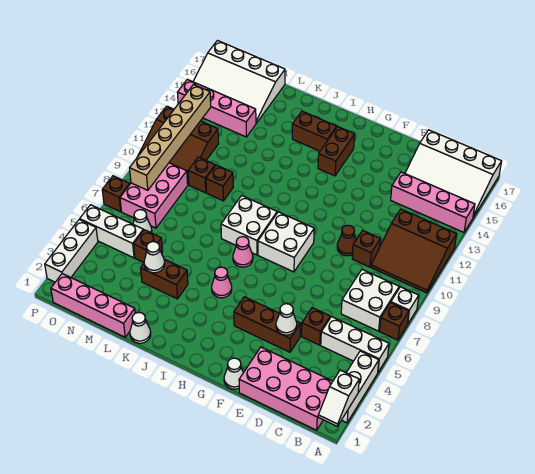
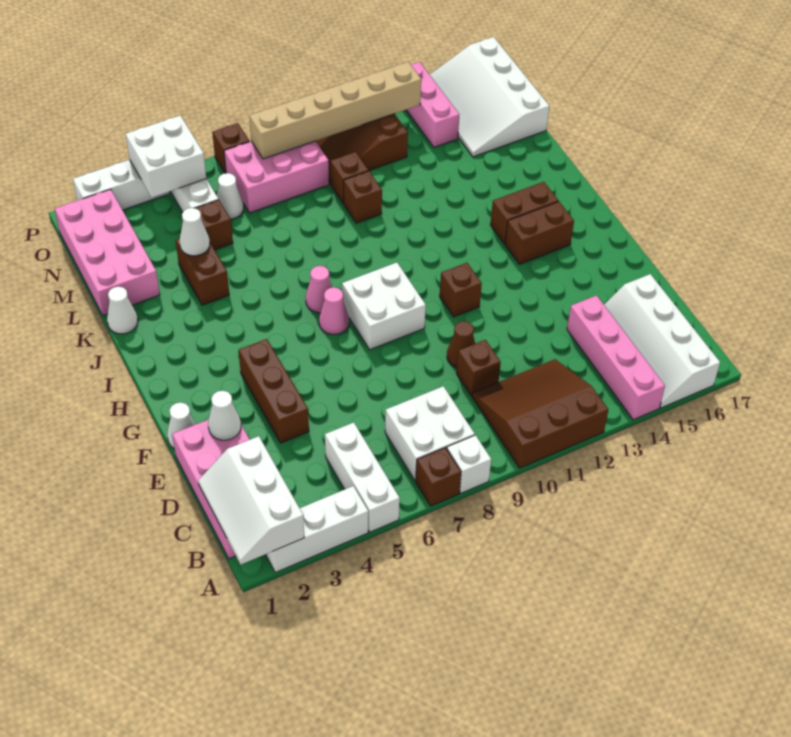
white 1x2 slope [318,370,359,426] -> white 2x3 slope [198,436,304,564]
brown 3x3 slope [371,209,457,293] -> brown 3x3 slope turned to [472,359,608,468]
white 3x4 slope [405,130,502,217] -> white 2x4 slope [604,274,720,408]
brown 1x1 brick [302,308,330,345] -> brown 1x1 brick moved to [440,263,482,317]
white 1x1 cone [276,304,297,335] -> white 1x1 cone moved to [208,391,241,440]
pink 1x1 cone [212,267,232,298] -> pink 1x1 cone moved to [319,287,349,334]
white 2x2 brick [221,196,277,255] -> white 2x2 brick moved to [126,116,206,198]
brown 1x2 brick [292,111,337,151] -> brown 1x2 brick turned to [491,182,559,244]
pink 1x4 brick [51,274,135,337] -> pink 2x4 brick [55,189,160,316]
pink 1x4 brick [177,79,256,137] -> pink 1x3 brick [406,62,459,147]

